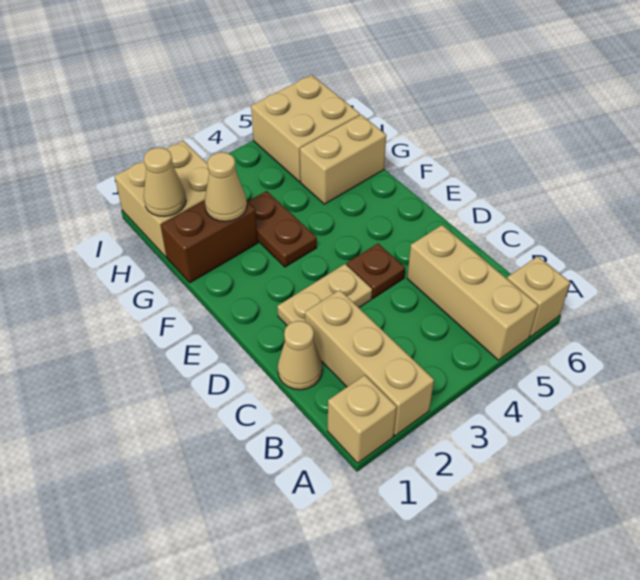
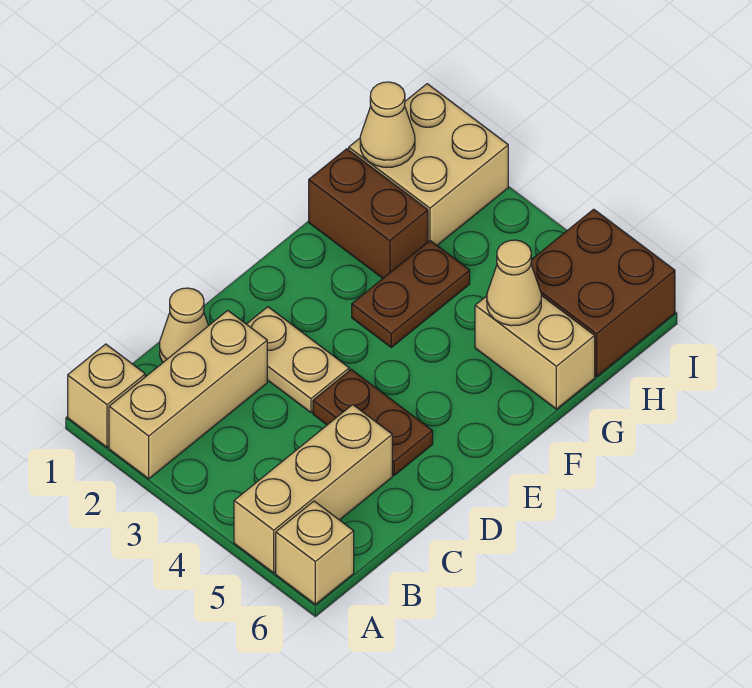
brown 1x1 plate [347,244,405,298] -> brown 1x2 plate [313,370,433,475]
tan 1x1 cone [205,152,247,221] -> tan 1x1 cone moved to [487,240,541,326]
tan 2x2 brick [251,75,360,182] -> brown 2x2 brick [531,209,675,376]

